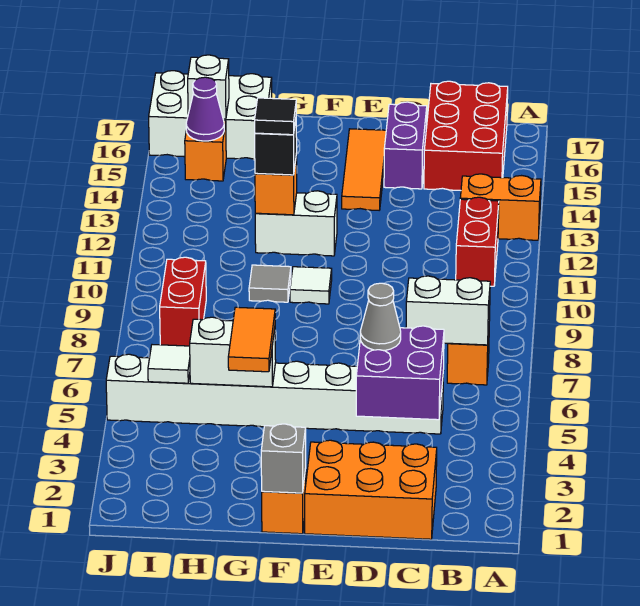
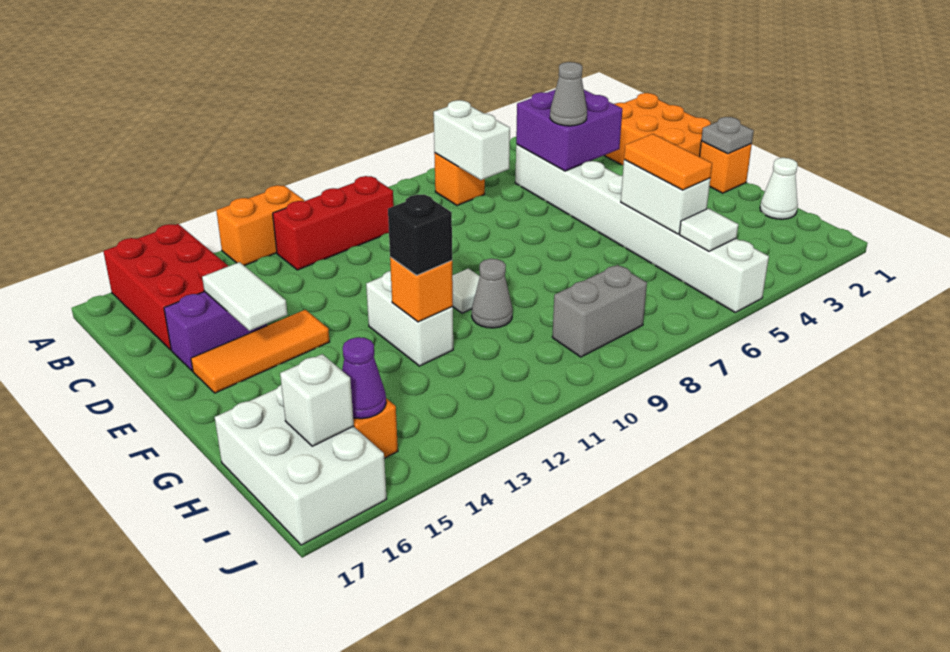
orange 1x2 brick [460,174,541,240] -> orange 1x2 brick turned to [216,185,304,266]
red 1x2 brick [456,197,499,286] -> red 1x3 brick [273,176,394,270]
red 2x3 brick [424,81,508,190] -> red 2x3 brick turned to [103,224,228,350]
none -> white 1x2 tile [202,262,287,331]
grey 1x1 brick [261,424,306,493] -> grey 1x1 plate [701,117,754,154]
orange 1x2 tile [228,307,275,372] -> orange 1x2 tile turned to [624,134,712,190]
grey 1x1 tile [249,265,291,302] -> grey 1x1 cone [472,259,513,328]
black 1x1 tile [255,98,296,135] -> none
none -> white 1x1 cone [760,158,798,219]
red 1x2 brick [160,257,206,346] -> grey 1x2 brick [552,265,647,357]

